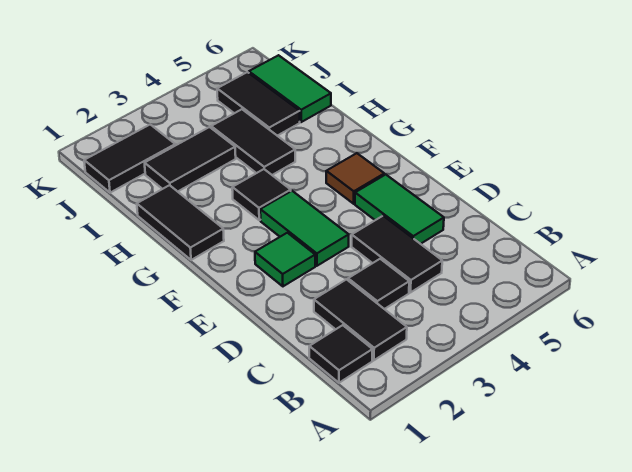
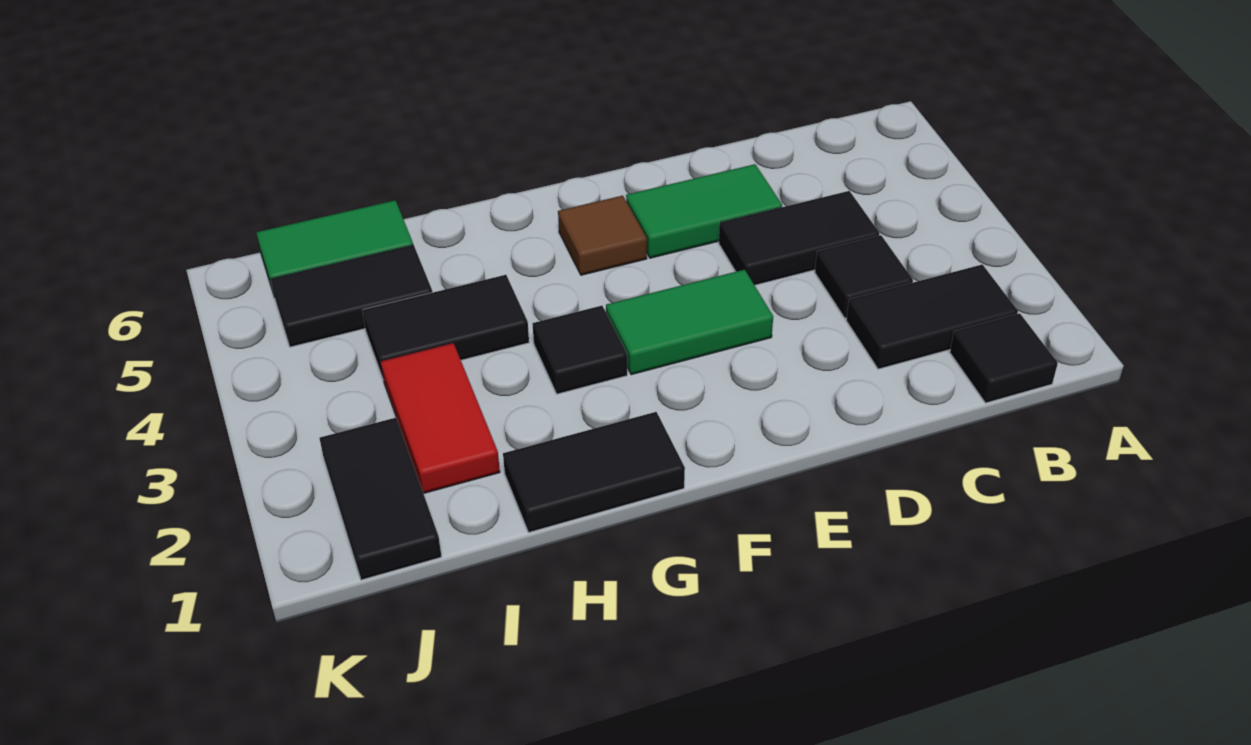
green 1x1 tile [255,233,315,286] -> none
black 1x2 tile [145,127,236,192] -> red 1x2 tile [381,343,500,493]

